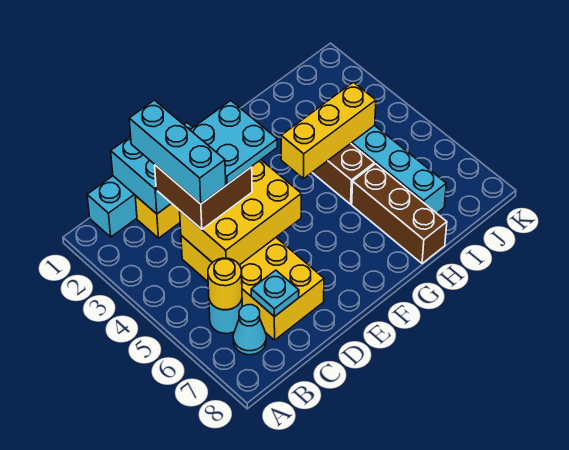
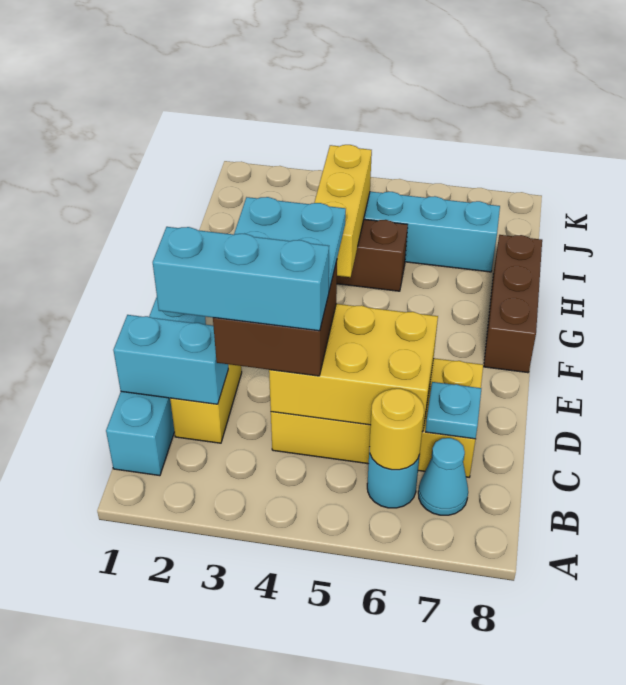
yellow 2x3 brick [180,160,301,265] -> yellow 2x3 brick turned to [269,304,438,432]
brown 1x3 brick [352,164,447,263] -> brown 1x3 brick turned to [484,235,542,373]

